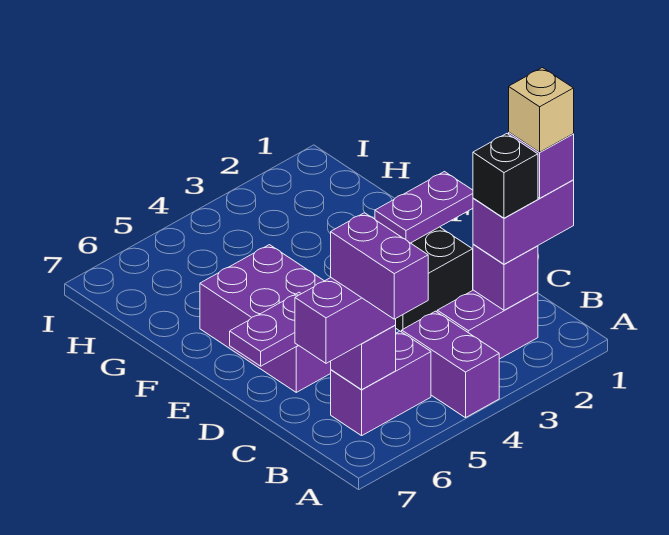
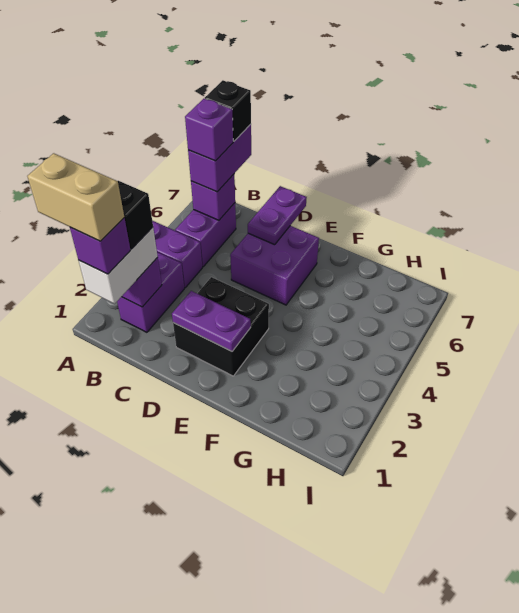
purple 1x2 brick [331,213,428,319] -> purple 1x1 brick [185,99,233,161]
purple 1x2 brick [473,180,574,264] -> white 1x2 brick [78,227,158,304]
tan 1x1 brick [509,68,574,152] -> tan 1x2 brick [27,153,124,241]
none -> black 1x1 brick [205,80,251,141]
purple 2x3 brick [200,245,331,392] -> purple 2x2 brick [230,226,319,305]
purple 1x2 plate [375,172,473,243] -> purple 1x2 plate turned to [172,291,251,351]

